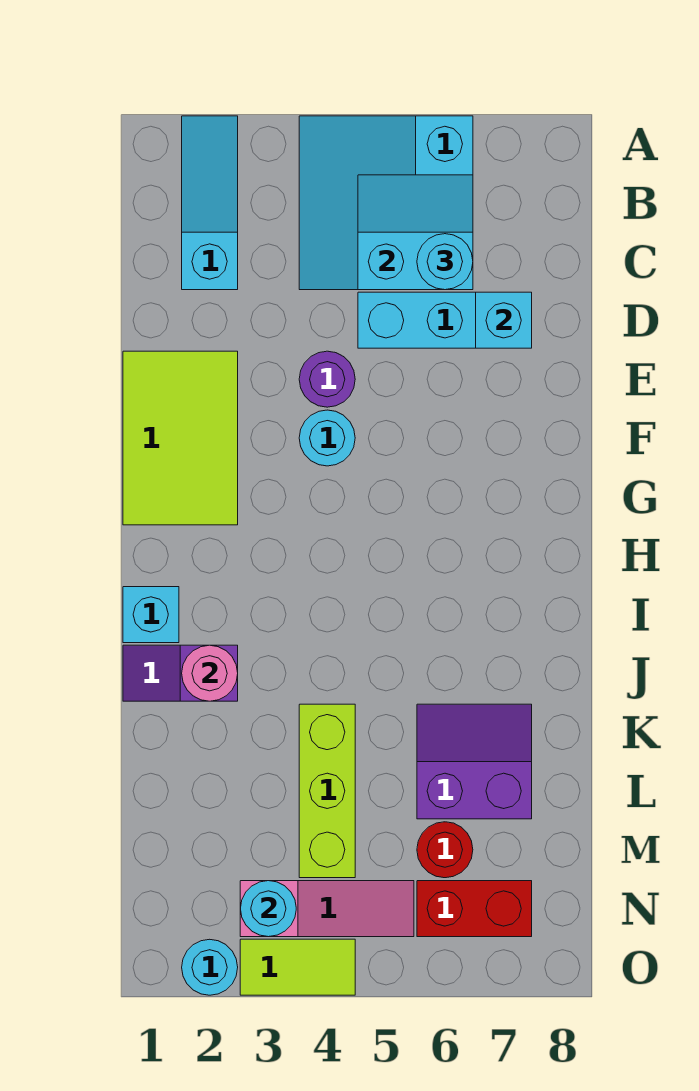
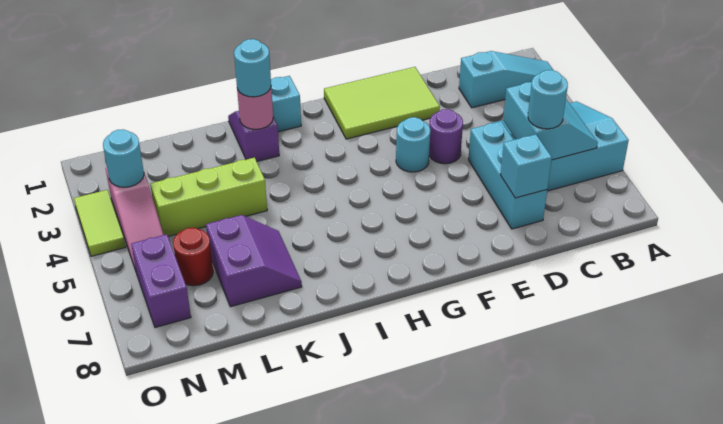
red 1x2 brick [417,881,532,937] -> purple 1x2 brick [131,234,191,328]
cyan 1x1 round brick [182,939,238,995] -> cyan 1x1 round brick moved to [234,39,271,97]

